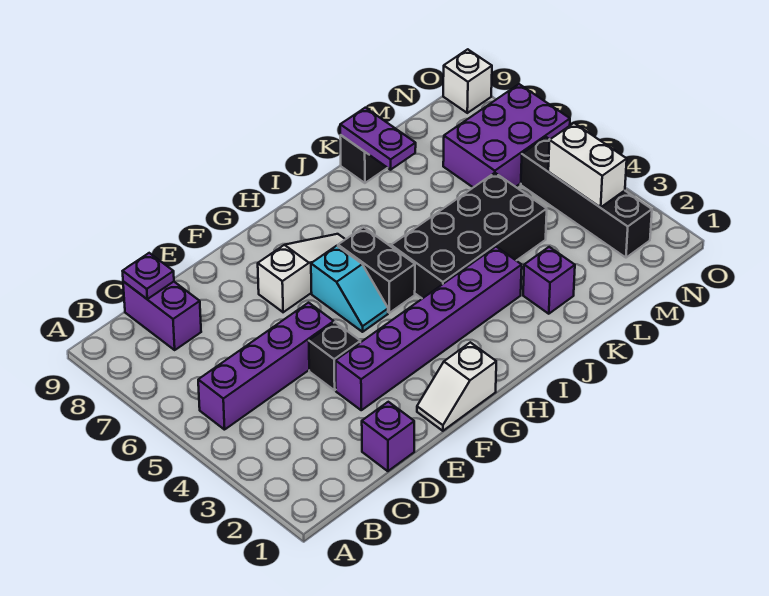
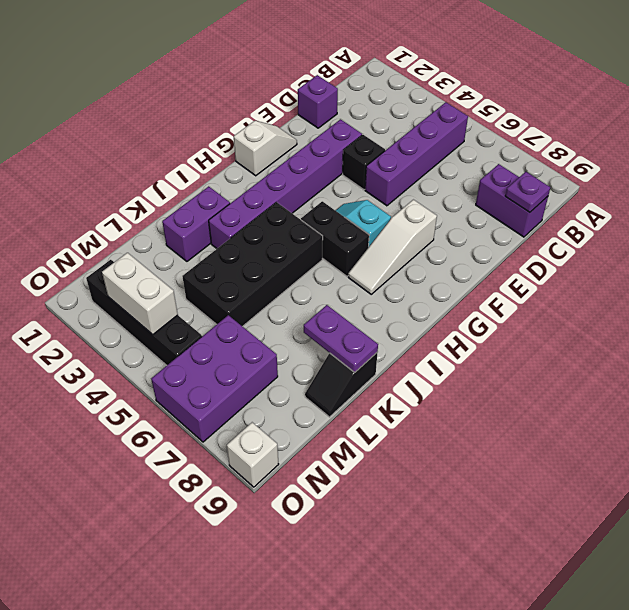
purple 1x1 brick [523,247,575,314] -> purple 1x2 brick [162,186,230,261]

